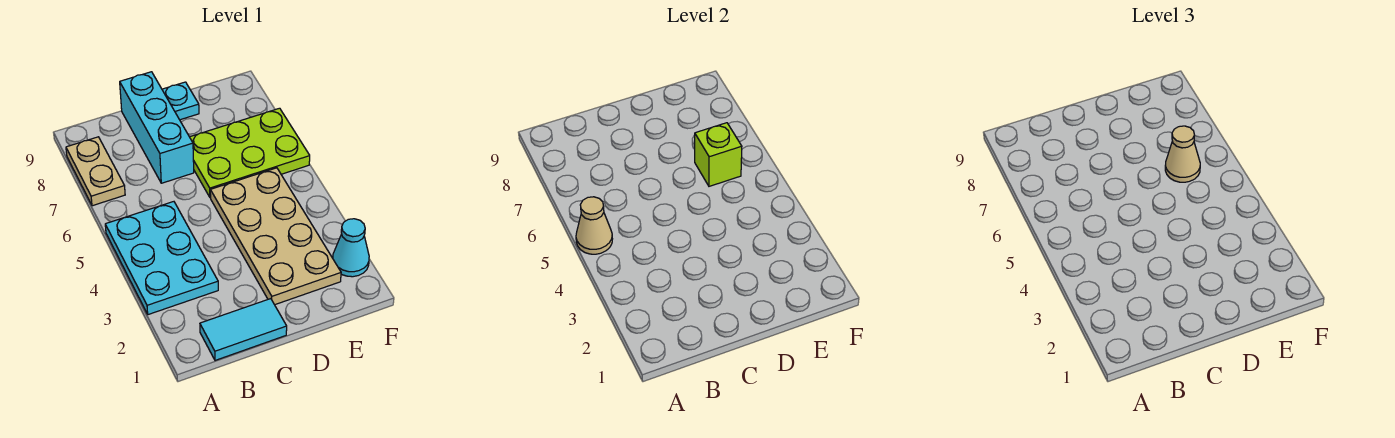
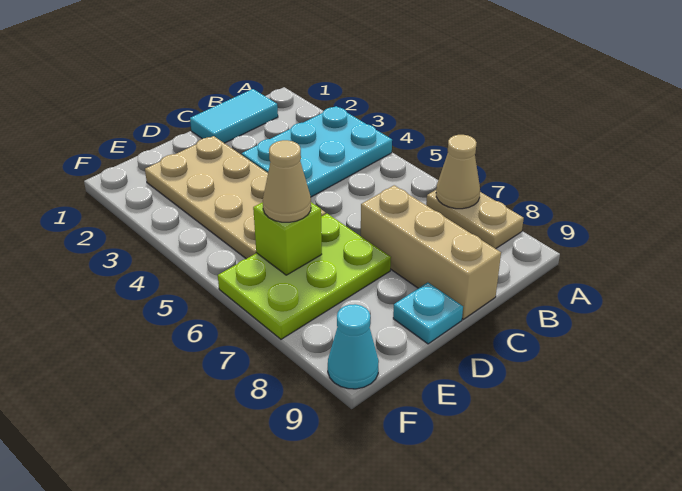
cyan 2x3 plate [105,202,218,315] -> cyan 2x3 plate turned to [242,106,392,197]
tan 1x1 cone [576,197,612,254] -> tan 1x1 cone moved to [436,135,480,209]
cyan 1x3 brick [120,72,194,183] -> tan 1x3 brick [361,185,501,319]
cyan 1x1 cone [333,219,369,277] -> cyan 1x1 cone moved to [328,304,379,389]

